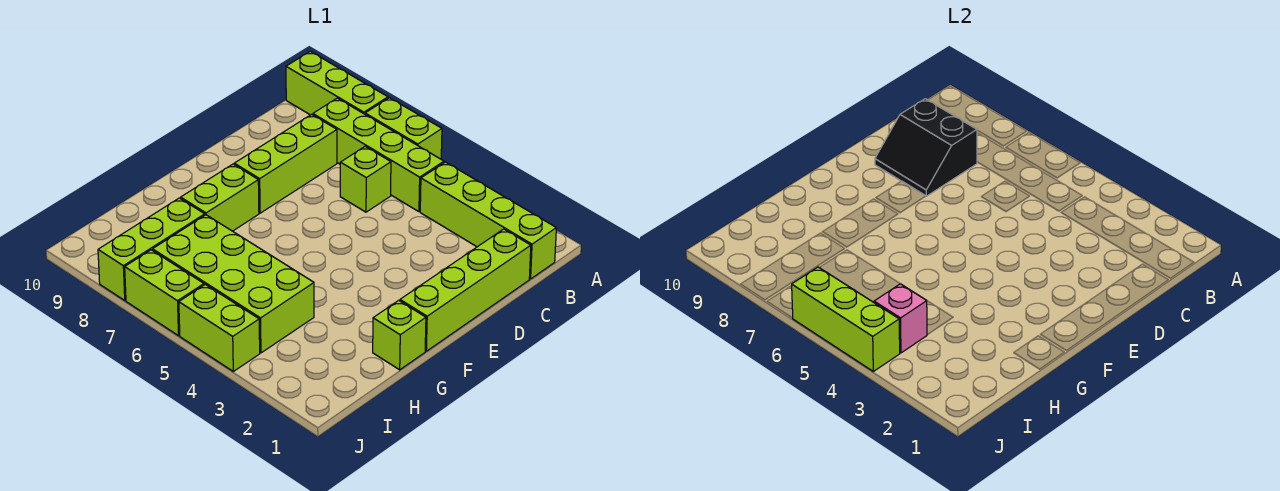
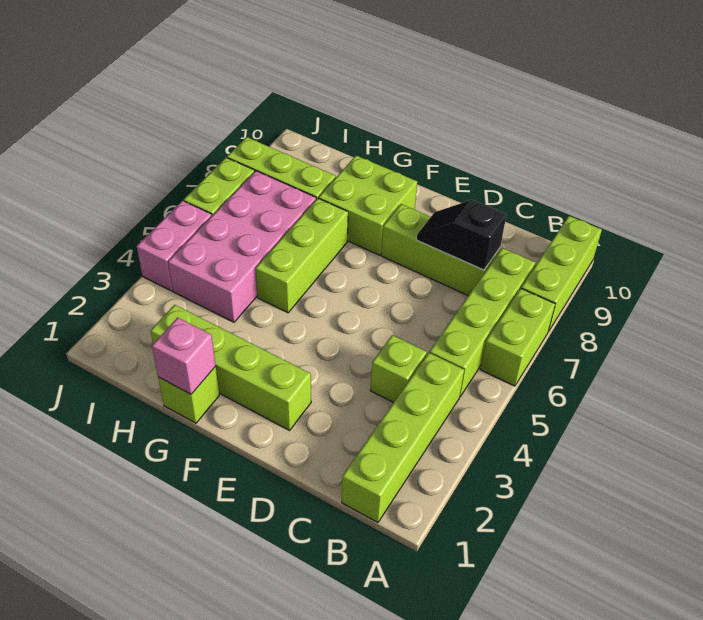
lime 1x4 brick [400,229,531,351] -> lime 1x4 brick moved to [151,305,311,430]
lime 1x1 brick [340,146,391,212] -> lime 1x1 brick moved to [370,335,427,403]
black 2x2 slope [875,99,977,196] -> black 1x2 slope [417,200,506,270]
lime 1x2 brick [181,164,259,231] -> lime 2x2 brick [319,155,417,255]
lime 2x4 brick [153,215,314,353] -> pink 2x4 brick [168,171,316,322]
pink 1x1 brick [874,284,927,353] -> pink 1x1 brick moved to [152,318,216,394]
lime 1x2 brick [179,284,260,371] -> pink 1x2 brick [137,201,212,291]
lime 1x3 brick [792,267,900,371] -> lime 1x3 brick moved to [256,198,348,313]

